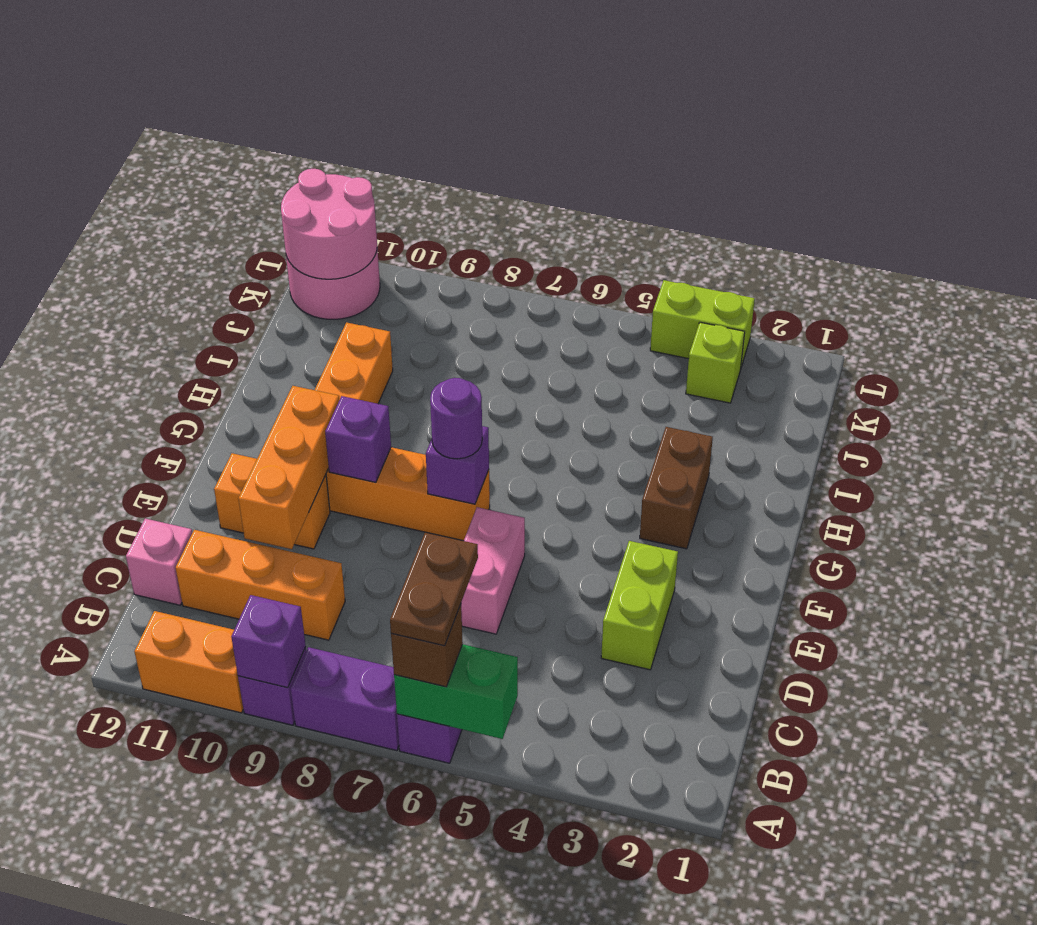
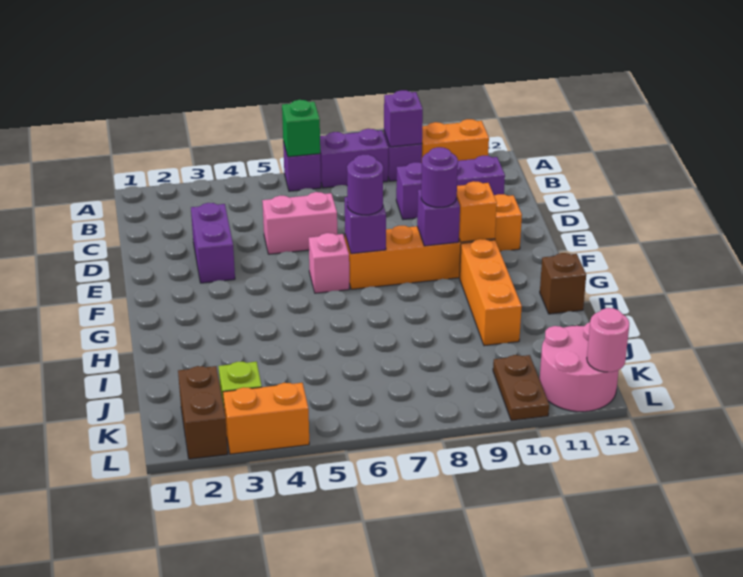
green 1x2 brick [394,644,518,739] -> green 1x1 brick [282,100,320,157]
brown 1x1 brick [391,604,463,687] -> brown 1x1 brick moved to [540,253,586,314]
brown 1x2 plate [390,532,478,646] -> brown 1x2 plate moved to [493,355,549,421]
orange 1x3 brick [176,530,345,640] -> purple 1x3 brick [396,156,505,220]
pink 1x1 brick [126,519,192,605] -> pink 1x1 brick moved to [309,233,349,293]
lime 1x2 brick [601,541,678,670] -> purple 1x2 brick [191,203,235,283]
pink 1x2 brick [461,507,525,634] -> pink 1x2 brick turned to [262,192,337,254]
orange 1x3 brick [238,386,339,549] -> orange 1x1 brick [457,181,497,242]
none -> purple 1x1 round brick [421,147,458,207]
brown 1x2 brick [640,427,713,549] -> brown 1x2 brick moved to [178,366,228,459]
pink 2x2 round brick [281,169,377,279] -> pink 1x1 round brick [587,308,629,372]
lime 1x2 brick [650,280,755,367] -> orange 1x2 brick [223,383,309,454]

